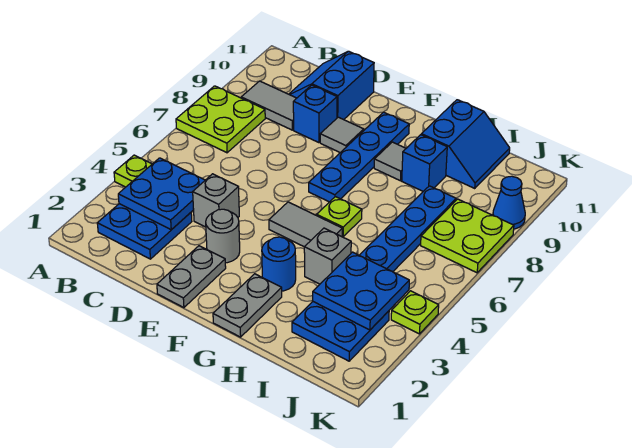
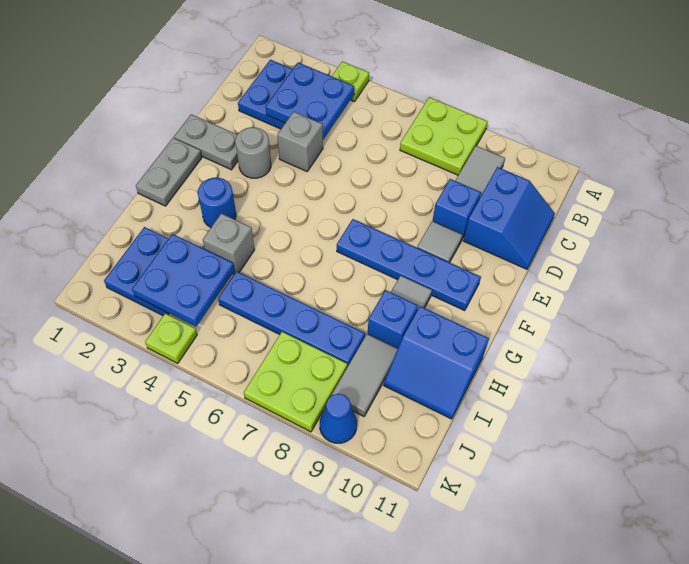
blue 2x2 slope [289,51,374,120] -> blue 2x2 slope turned to [464,167,555,269]
grey 1x2 tile [269,202,342,247] -> grey 1x2 tile moved to [332,334,398,416]
grey 1x2 plate [213,274,282,337] -> grey 1x2 plate turned to [136,138,202,206]
lime 1x1 plate [317,197,362,237] -> none

